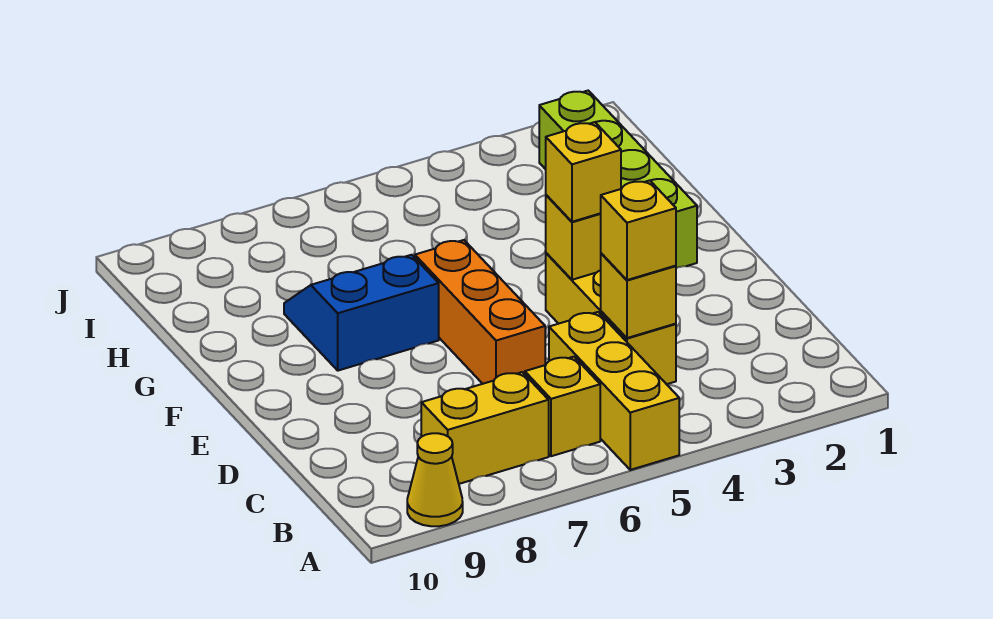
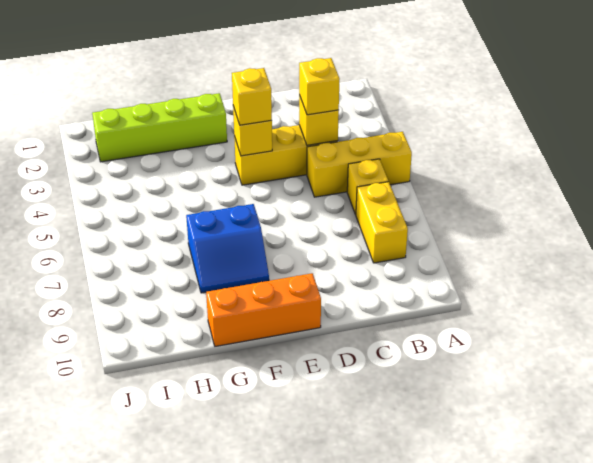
yellow 1x1 cone [407,433,463,526] -> none
orange 1x3 brick [415,240,545,384] -> orange 1x3 brick moved to [206,273,321,346]
blue 2x2 slope [284,255,439,371] -> blue 2x2 slope turned to [186,204,269,293]

